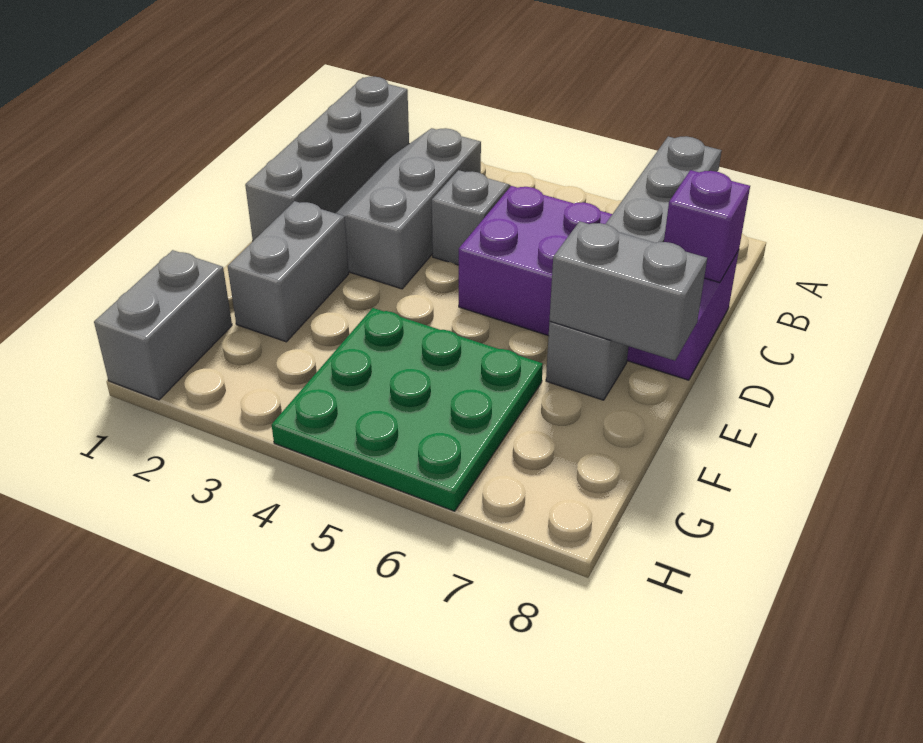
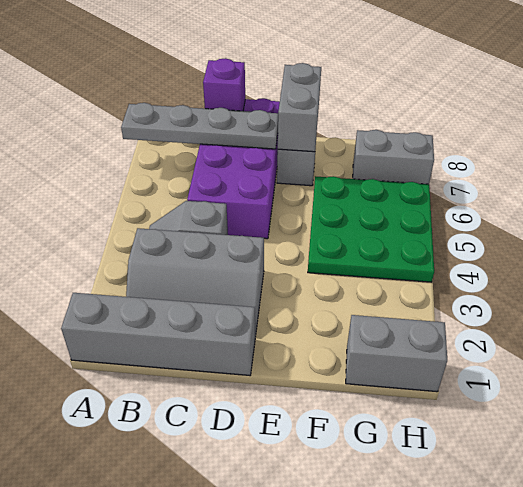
grey 1x2 brick [228,201,349,342] -> grey 1x2 brick moved to [353,130,434,184]

